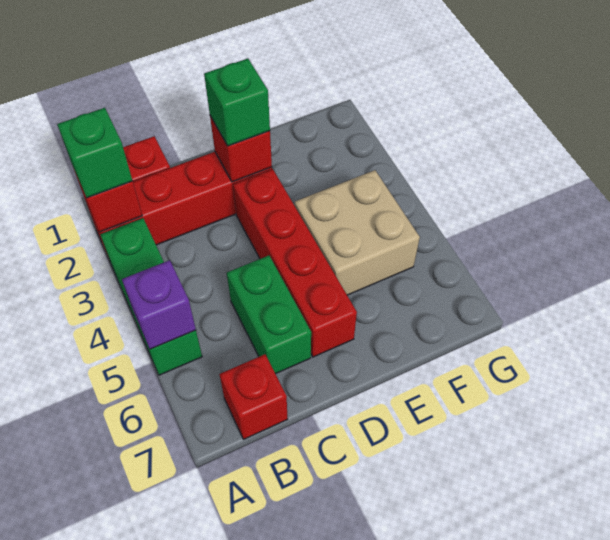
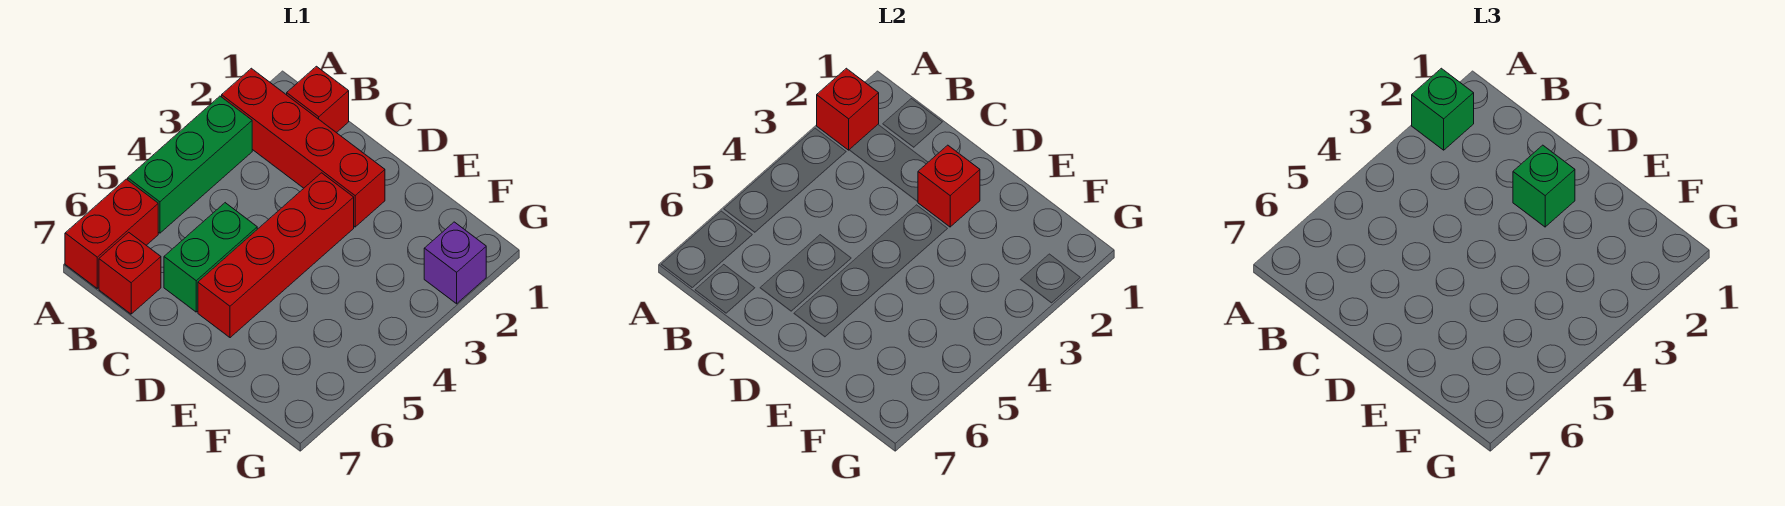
purple 1x1 brick [122,260,196,349] -> purple 1x1 brick moved to [424,222,486,304]
none -> red 1x2 brick [65,179,158,288]
tan 2x2 brick [295,170,420,295] -> none

